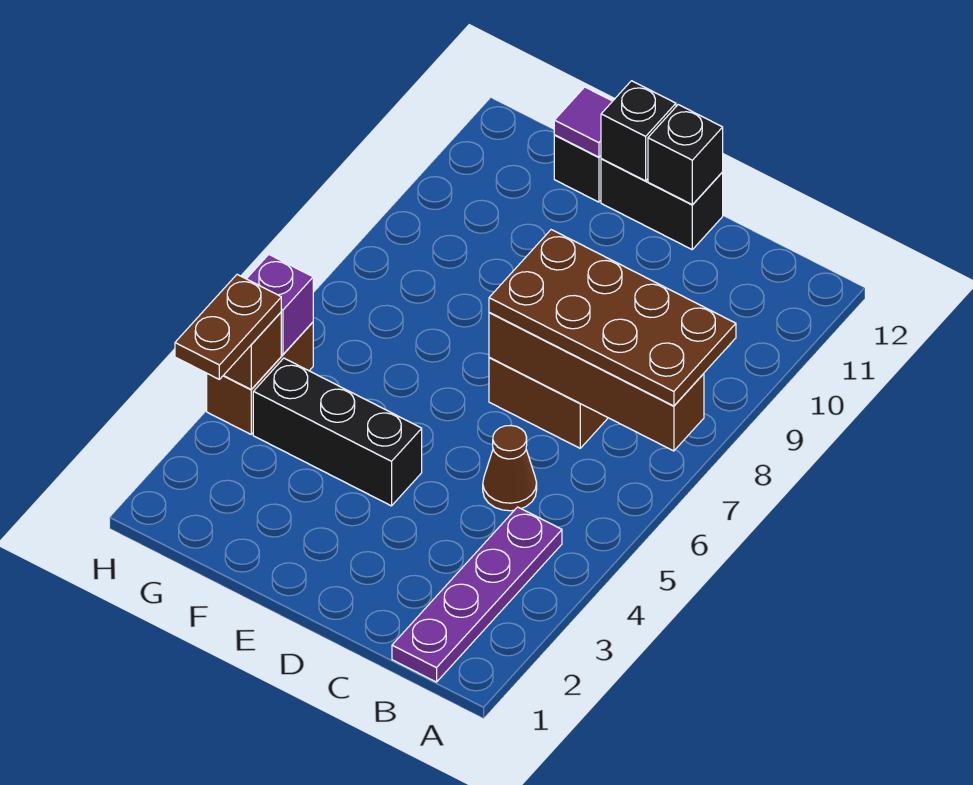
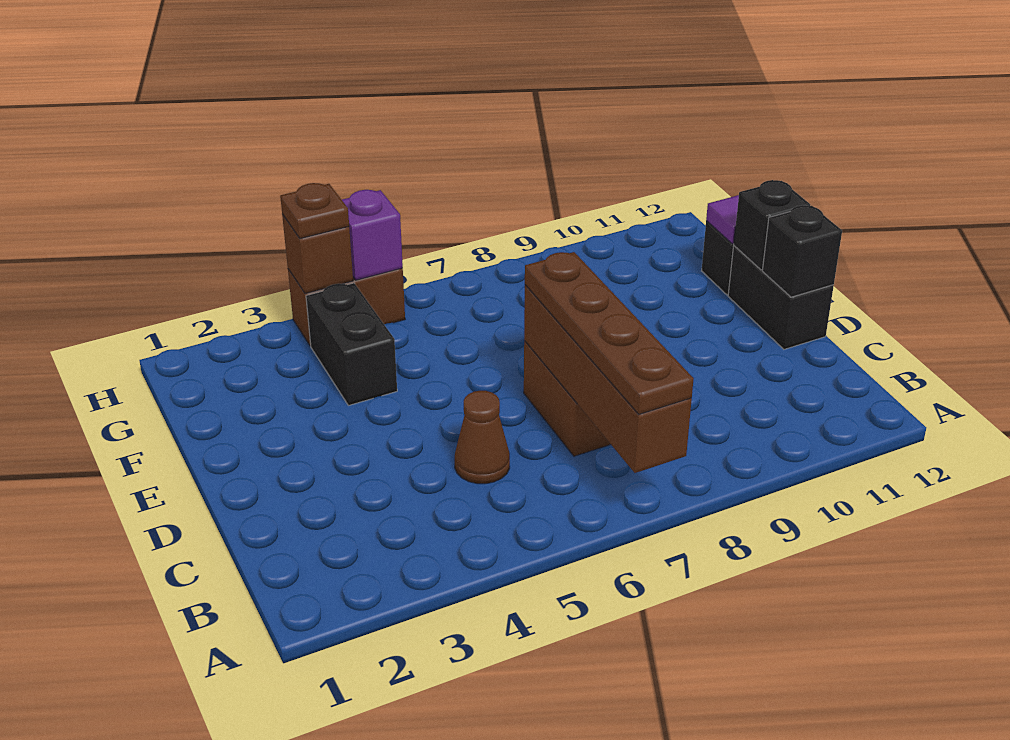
brown 2x4 plate [489,230,736,406] -> brown 1x4 plate [525,252,694,414]
purple 1x4 plate [392,507,562,682] -> none
black 1x3 brick [253,358,422,506] -> black 1x2 brick [306,283,397,406]
brown 1x2 plate [175,274,281,379] -> brown 1x1 plate [280,183,349,239]

